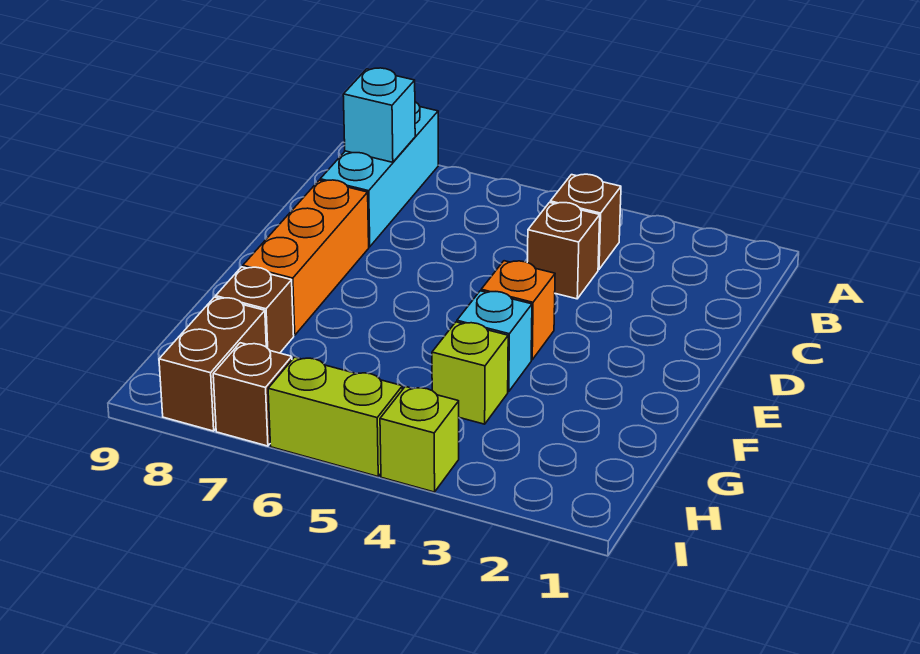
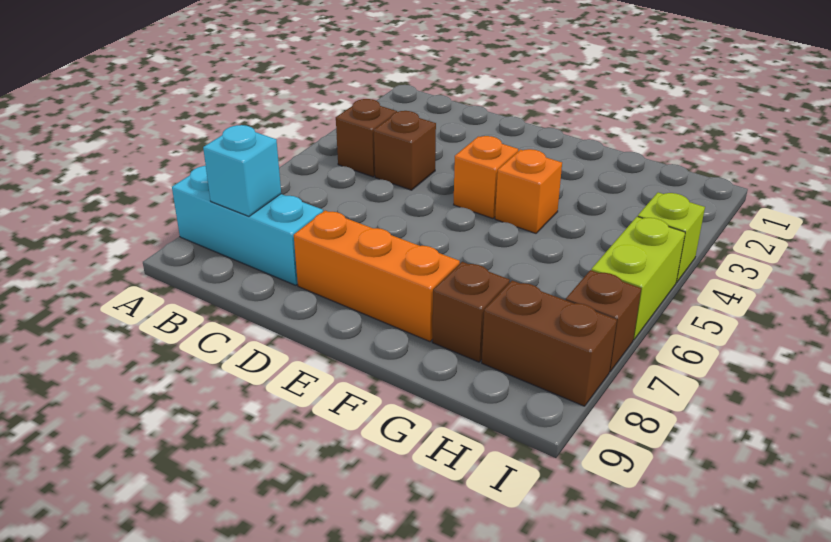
cyan 1x1 brick [457,291,532,392] -> orange 1x1 brick [495,149,562,233]
lime 1x1 brick [432,322,508,424] -> none

